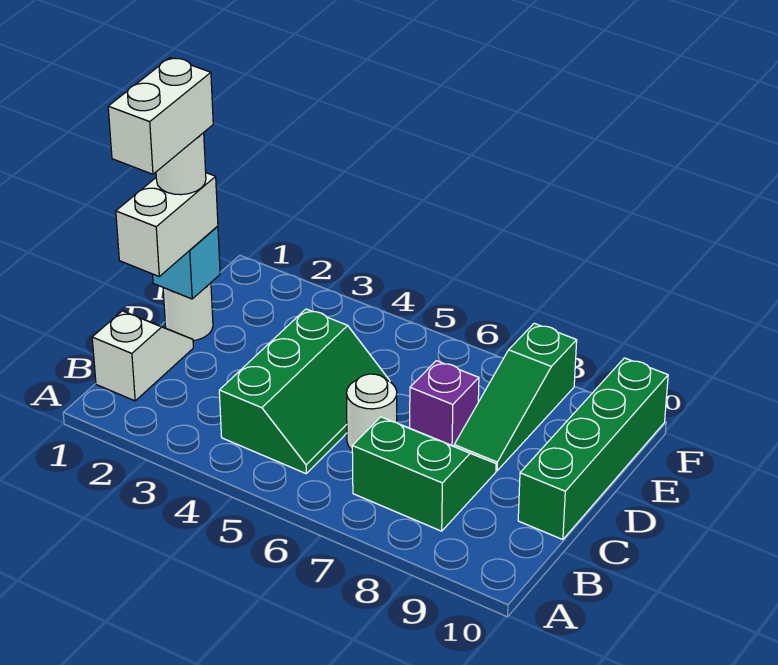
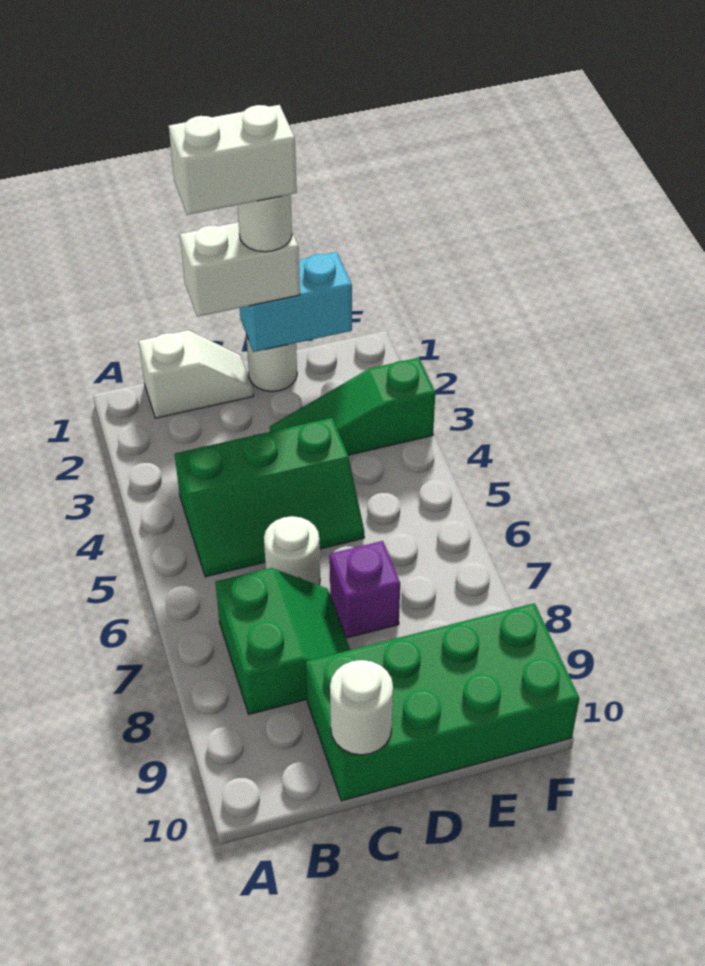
green 1x4 brick [518,358,668,540] -> green 2x4 brick [306,603,579,801]
none -> white 1x1 round brick [330,660,393,755]
cyan 1x1 brick [153,226,220,299] -> cyan 1x2 brick [240,252,352,352]
green 1x3 slope [454,323,577,471] -> green 1x3 slope moved to [270,358,435,455]

